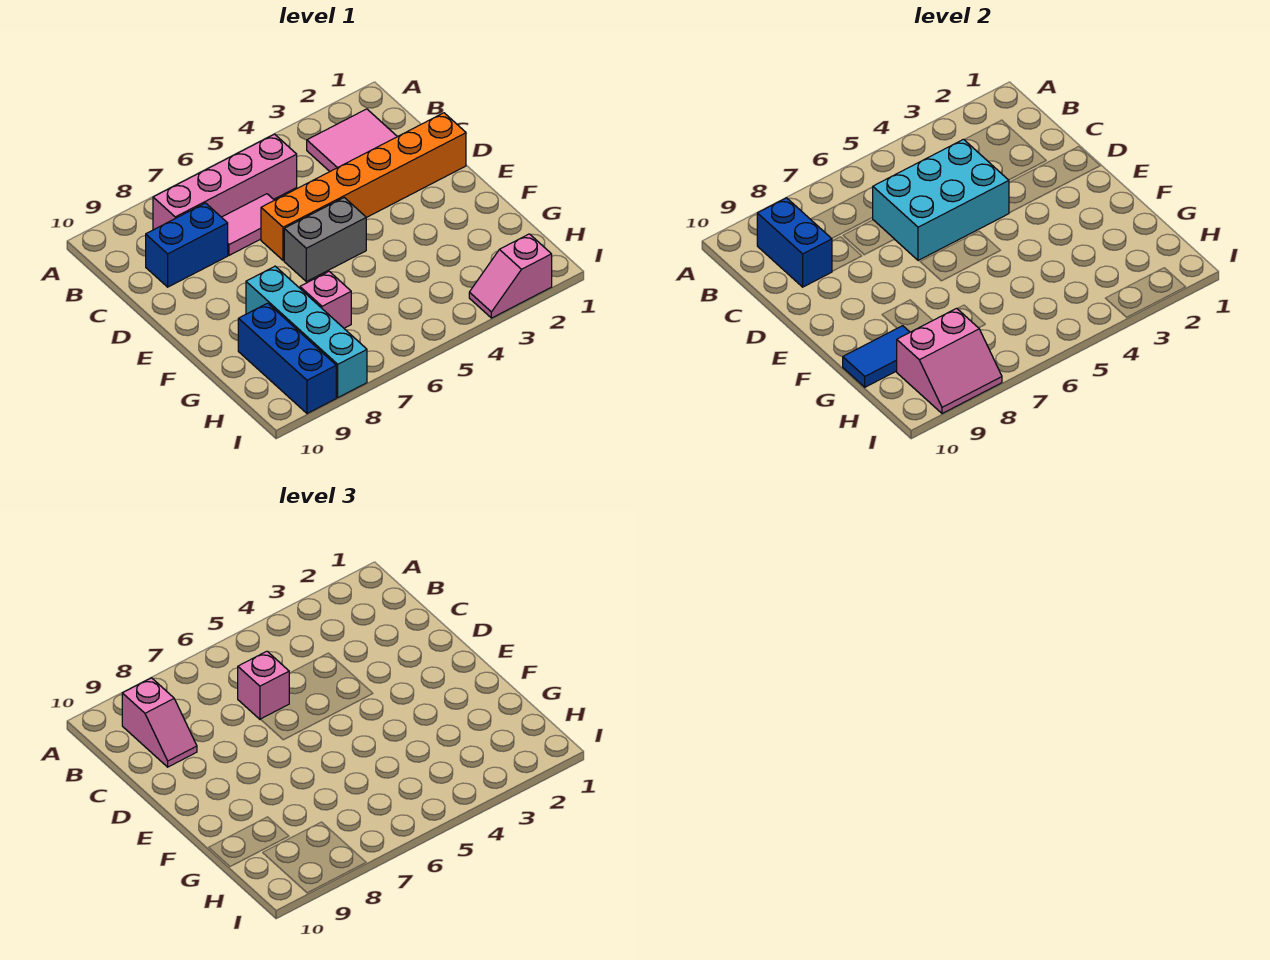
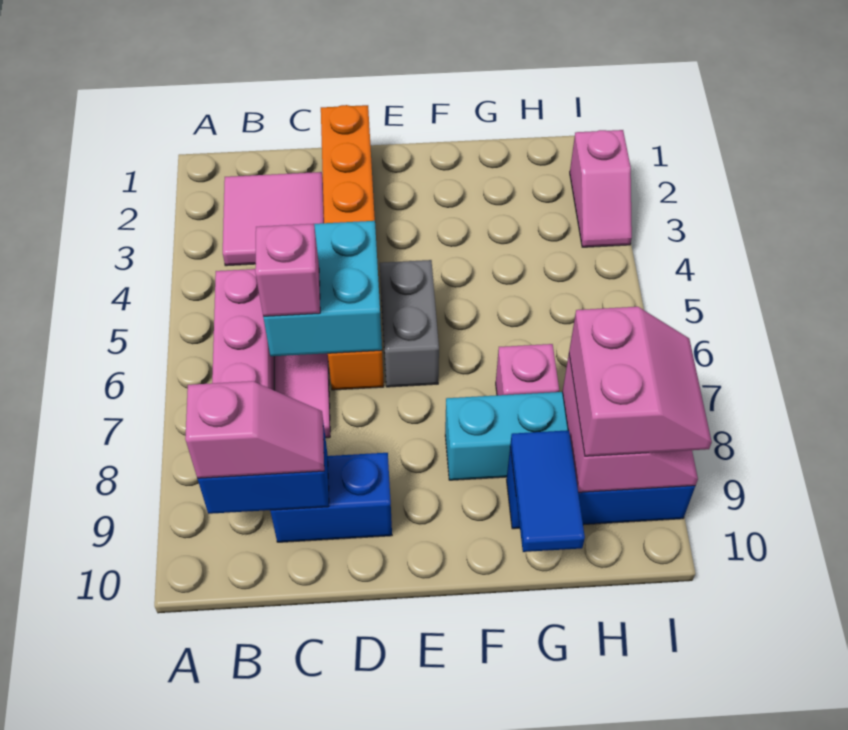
cyan 2x3 brick [872,139,1009,261] -> cyan 2x2 brick [263,221,382,356]
blue 1x2 brick [146,203,228,287] -> blue 1x2 brick turned to [270,453,392,542]
none -> pink 2x2 slope [569,307,712,456]

